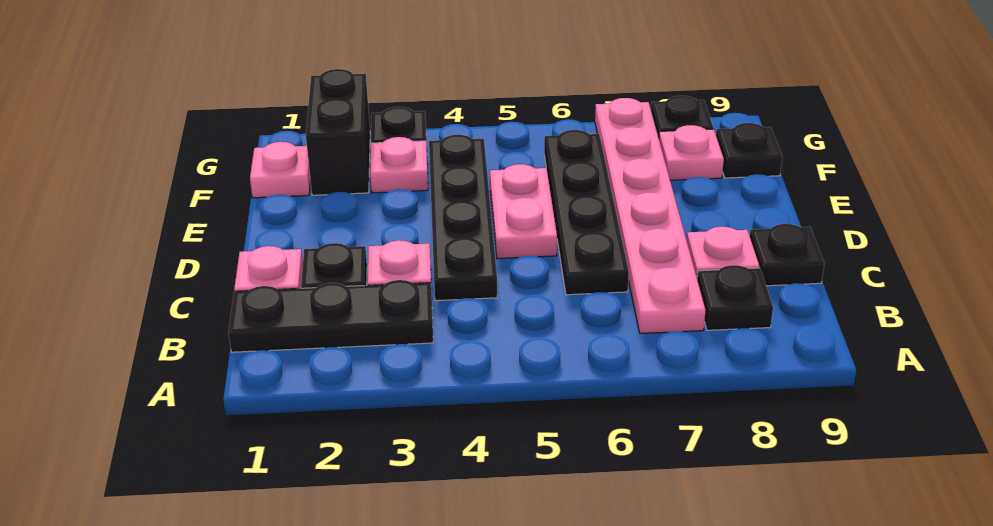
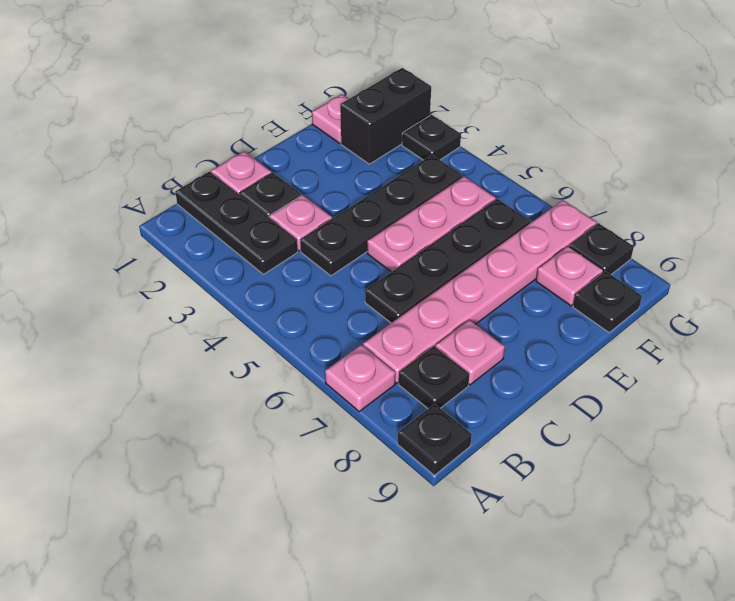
black 1x1 plate [750,224,825,286] -> black 1x1 plate moved to [398,404,472,475]
pink 1x2 plate [490,164,557,259] -> pink 1x3 plate [367,176,496,272]
pink 1x1 plate [370,137,428,193] -> pink 1x1 plate moved to [325,345,395,412]

